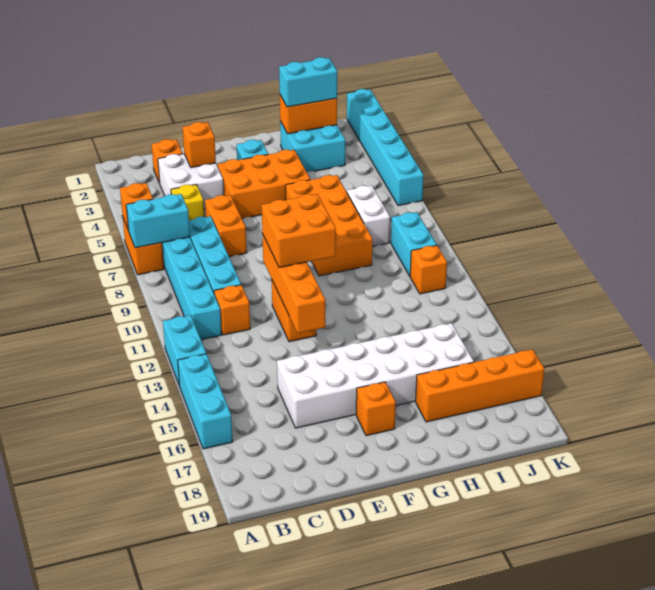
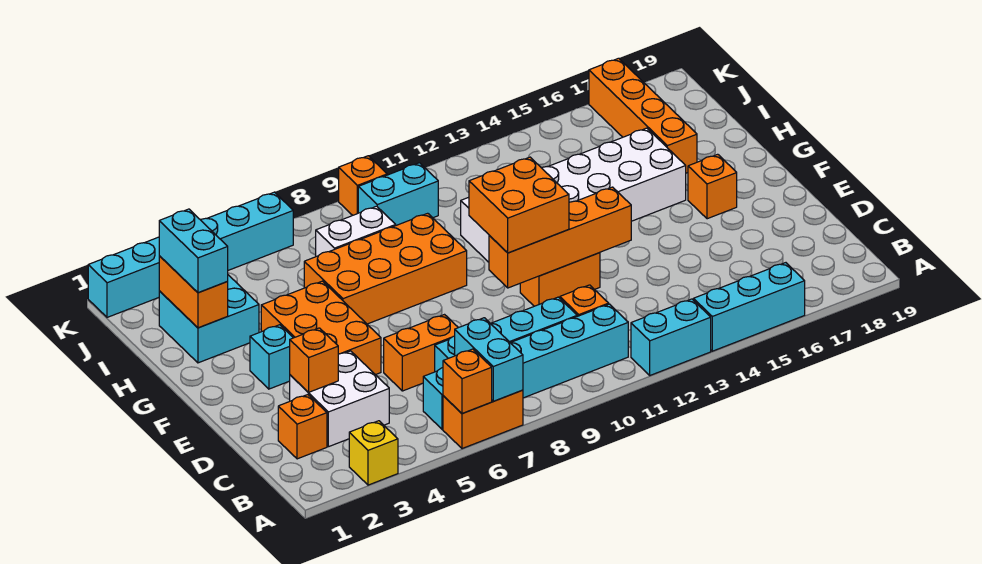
yellow 1x1 brick [171,185,204,220] -> yellow 1x1 brick moved to [349,421,398,485]
white 2x6 brick [277,323,474,428] -> white 2x6 brick turned to [461,128,686,262]
orange 1x1 brick [410,245,447,294] -> orange 1x1 brick moved to [339,156,387,215]

